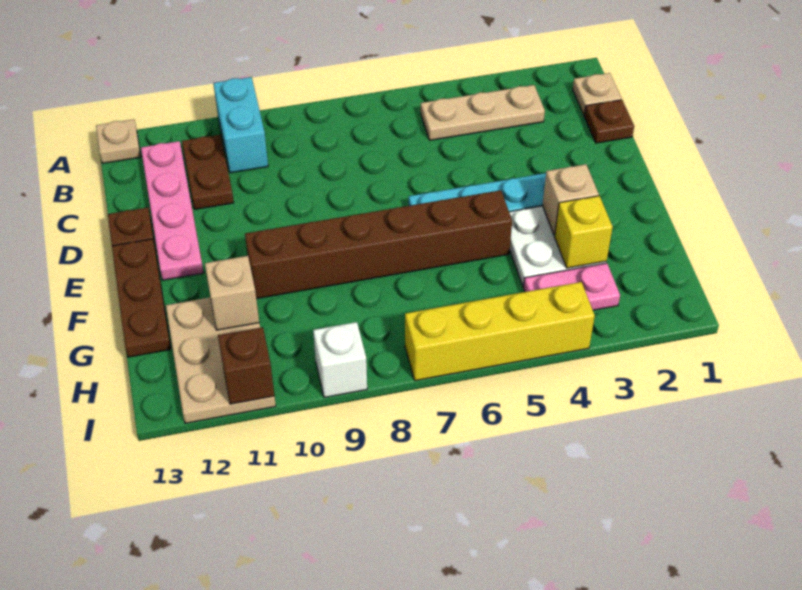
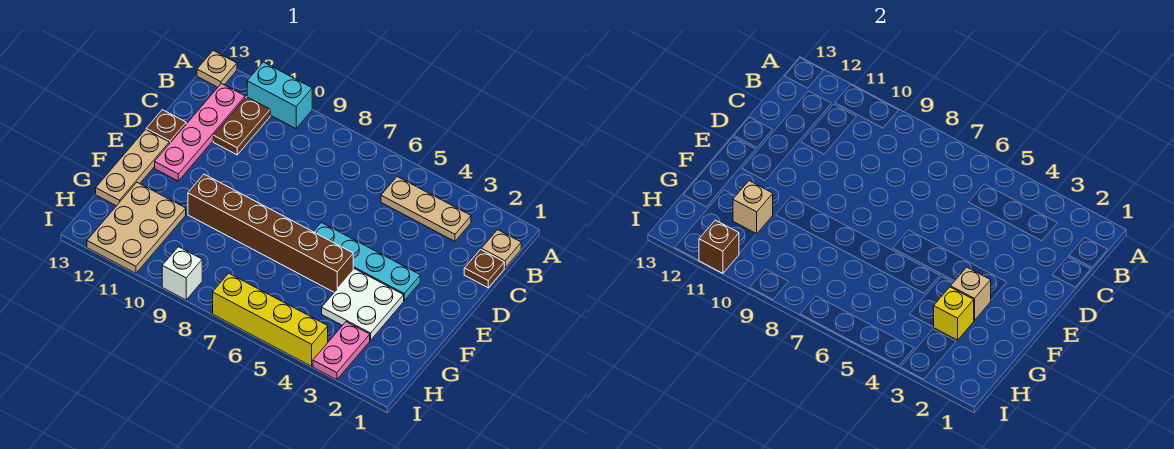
cyan 1x2 brick [213,77,268,173] -> cyan 1x2 brick turned to [247,62,312,129]
brown 1x3 plate [112,239,171,357] -> tan 1x3 plate [96,130,169,206]
pink 1x2 plate [524,263,620,310] -> pink 1x2 plate turned to [313,322,370,380]

